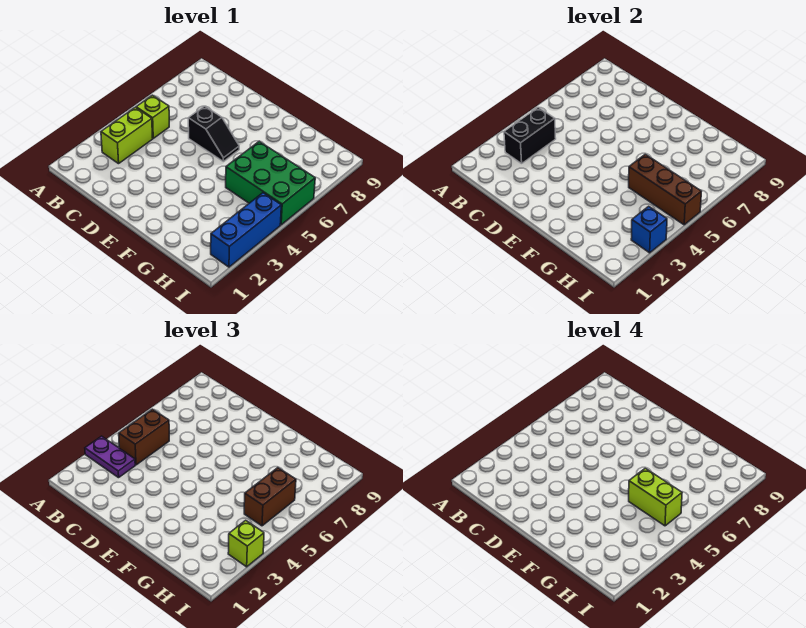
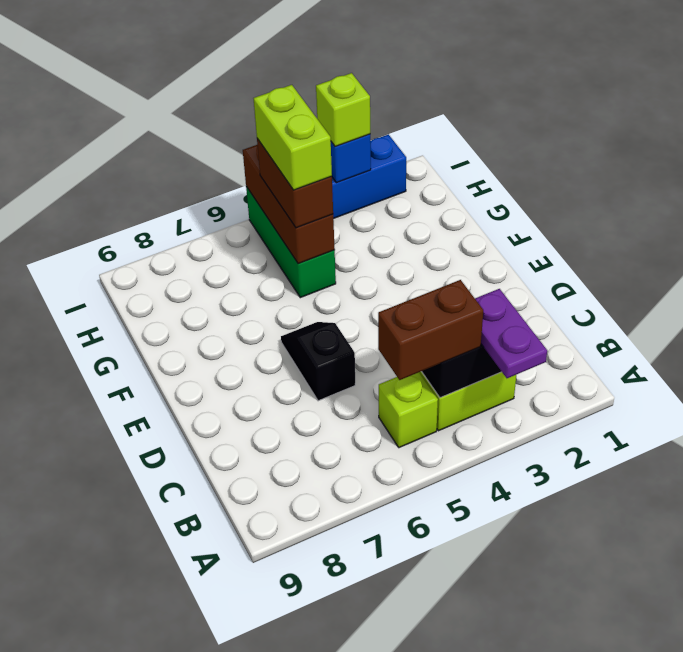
green 2x3 brick [226,142,315,225] -> green 1x3 brick [246,186,336,298]
brown 1x2 brick [244,468,296,526] -> brown 1x2 brick turned to [257,139,333,228]

